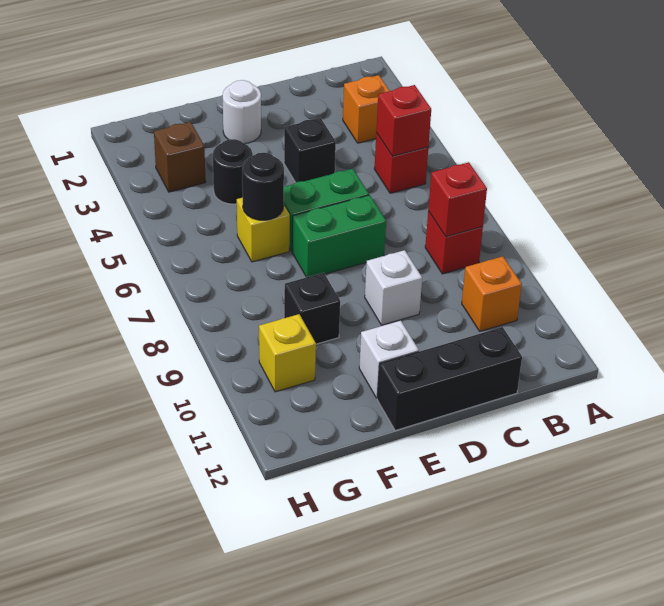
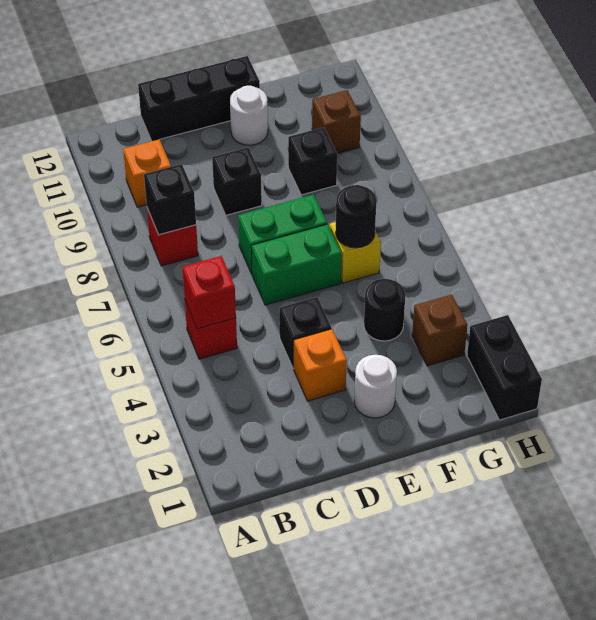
orange 1x1 brick [343,75,390,143] -> orange 1x1 brick moved to [294,329,347,401]
red 1x1 brick [428,162,487,237] -> black 1x1 brick [144,164,196,235]
white 1x1 brick [365,250,422,325] -> black 1x1 brick [212,148,262,215]
white 1x1 brick [359,321,419,398] -> white 1x1 round brick [230,86,268,145]
yellow 1x1 brick [259,314,316,392] -> brown 1x1 brick [312,90,361,154]
none -> black 1x2 brick [467,315,542,420]

